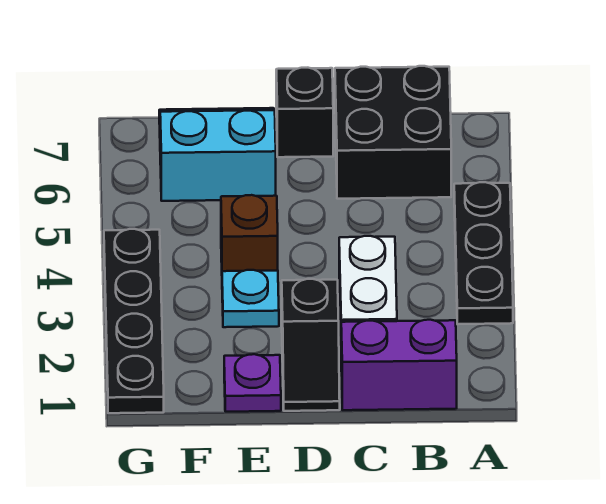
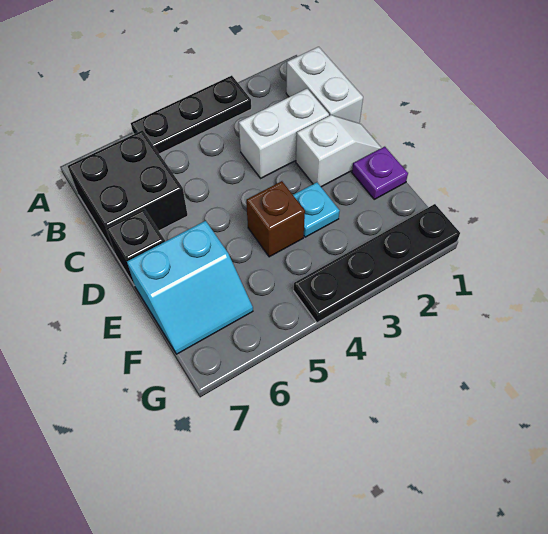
purple 1x2 brick [341,320,457,410] -> white 1x2 brick [286,47,363,123]
black 1x2 slope [282,279,340,411] -> white 1x2 slope [296,115,381,187]
cyan 2x2 slope [159,108,276,201] -> cyan 2x2 slope turned to [127,221,253,354]

